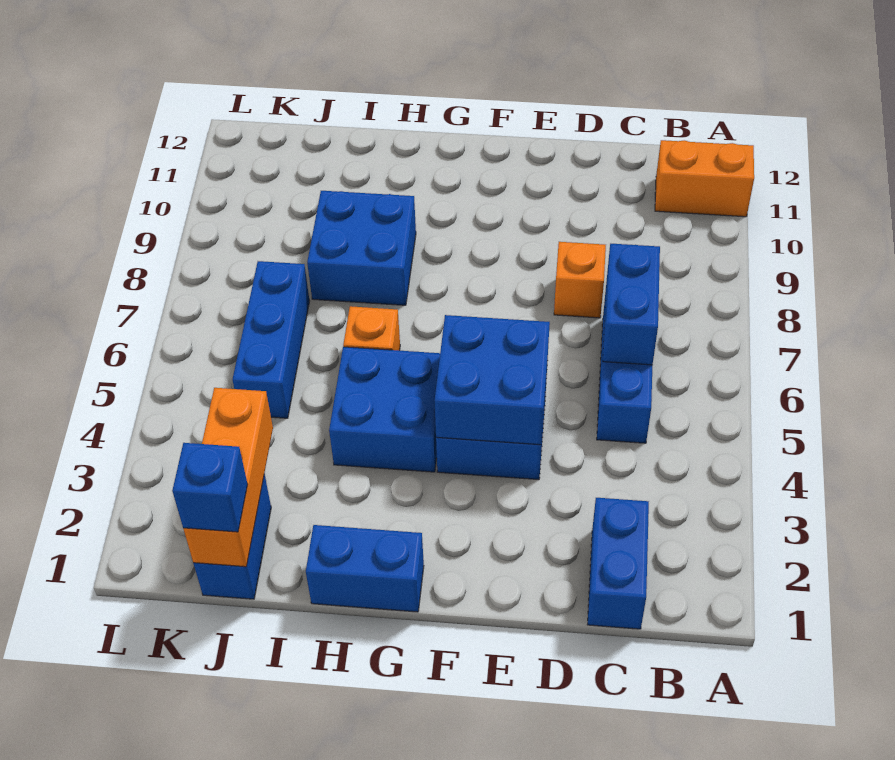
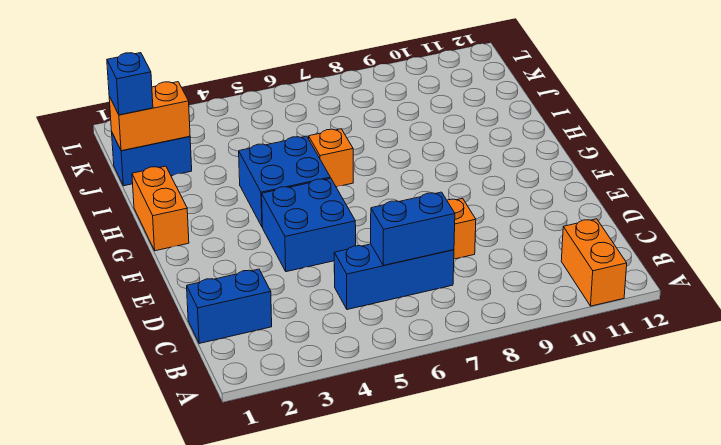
blue 2x2 brick [435,315,550,445] -> none
blue 1x2 brick [306,525,424,612] -> orange 1x2 brick [132,166,189,251]
blue 2x2 brick [307,191,416,305] -> none
orange 1x3 brick [183,388,273,567] -> orange 1x2 brick [109,82,190,151]
blue 1x3 brick [233,261,309,418] -> none

